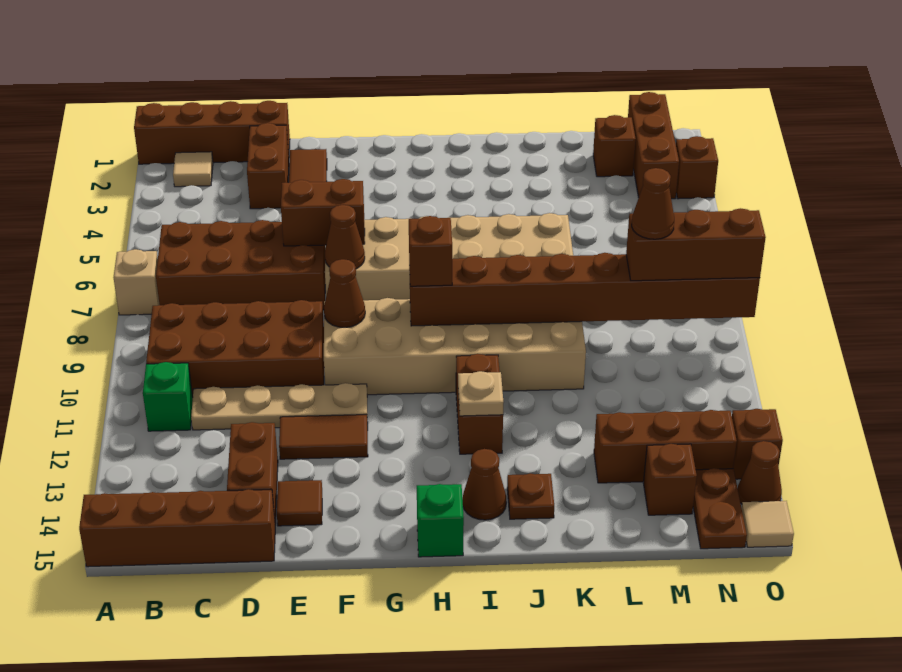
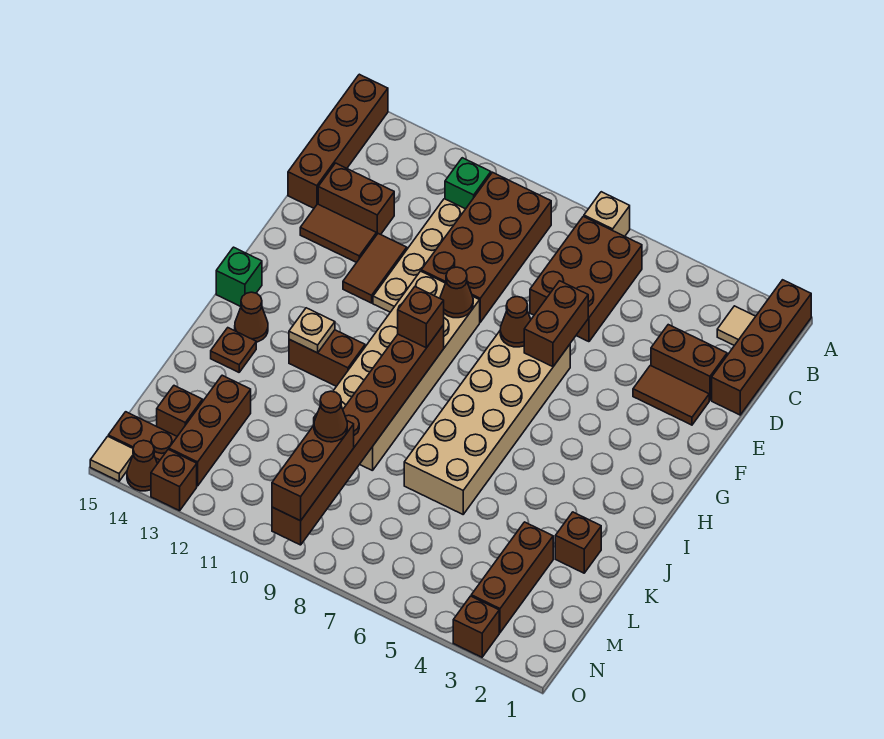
brown 2x4 brick [156,220,325,310] -> brown 2x3 brick [530,216,642,342]
brown 1x1 tile [277,480,322,526] -> brown 1x2 tile [300,204,376,263]
brown 1x1 brick [593,115,636,177] -> brown 1x1 brick moved to [555,512,601,573]
brown 1x3 brick [628,92,679,199] -> brown 1x3 brick turned to [471,522,553,633]

